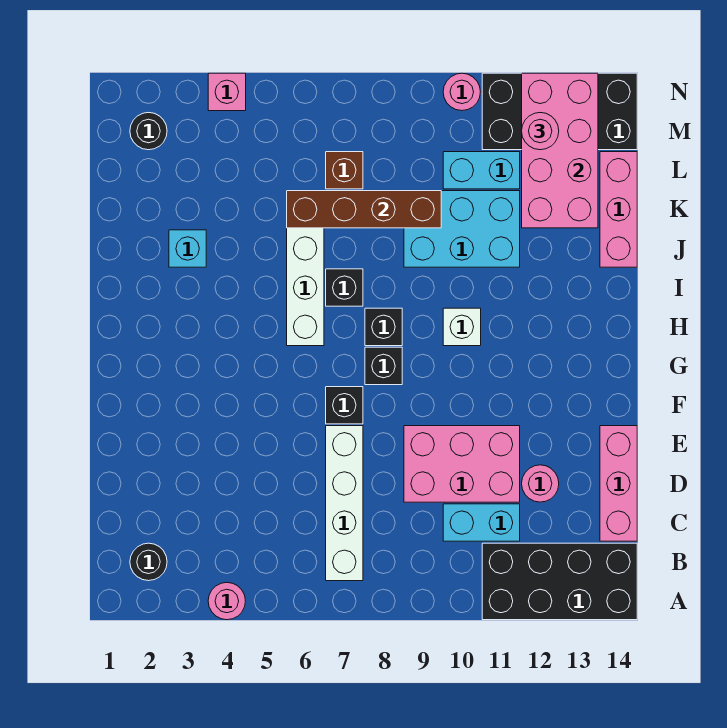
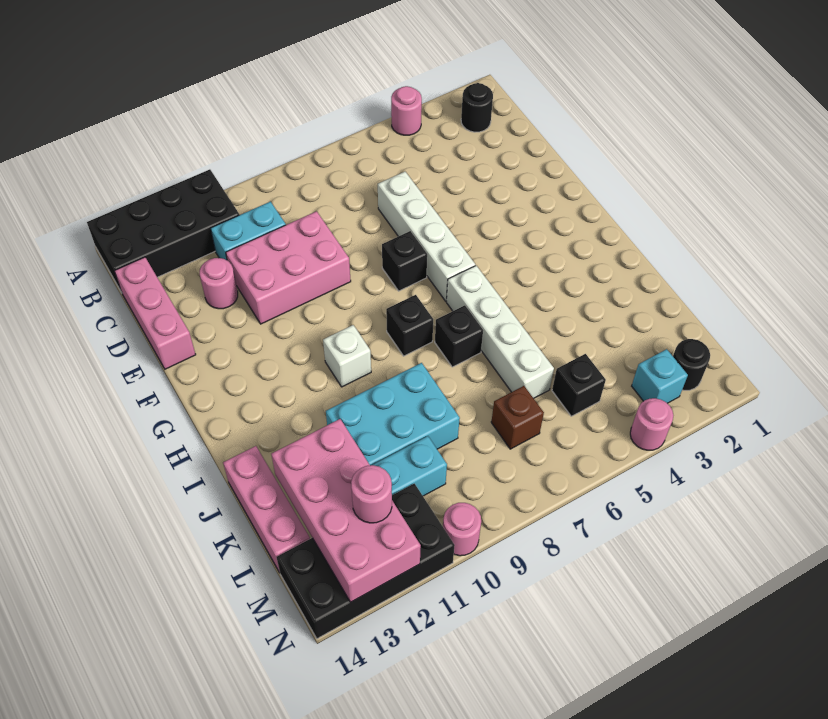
white 1x4 brick [326,426,363,581] -> white 1x4 brick moved to [378,172,475,301]
black 1x1 brick [365,347,402,385] -> black 1x1 brick moved to [552,354,606,416]
cyan 1x1 brick [169,230,206,267] -> cyan 1x1 brick moved to [632,349,688,403]
brown 1x4 brick [287,191,441,228] -> none
pink 1x1 brick [208,73,246,111] -> pink 1x1 round brick [630,398,673,450]

